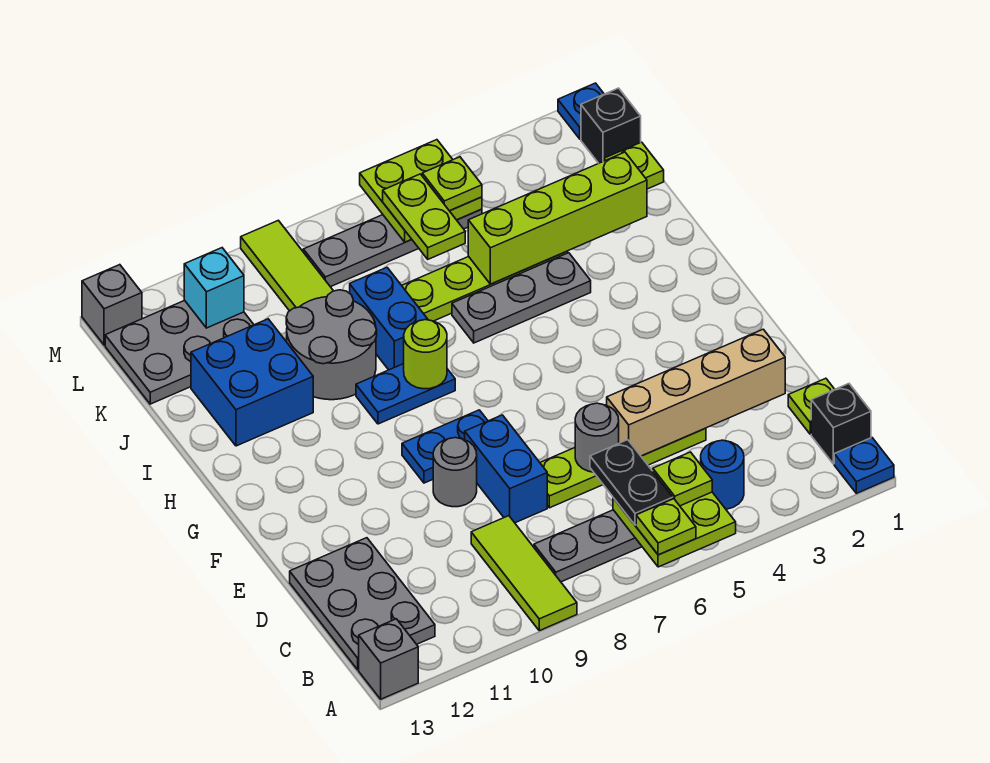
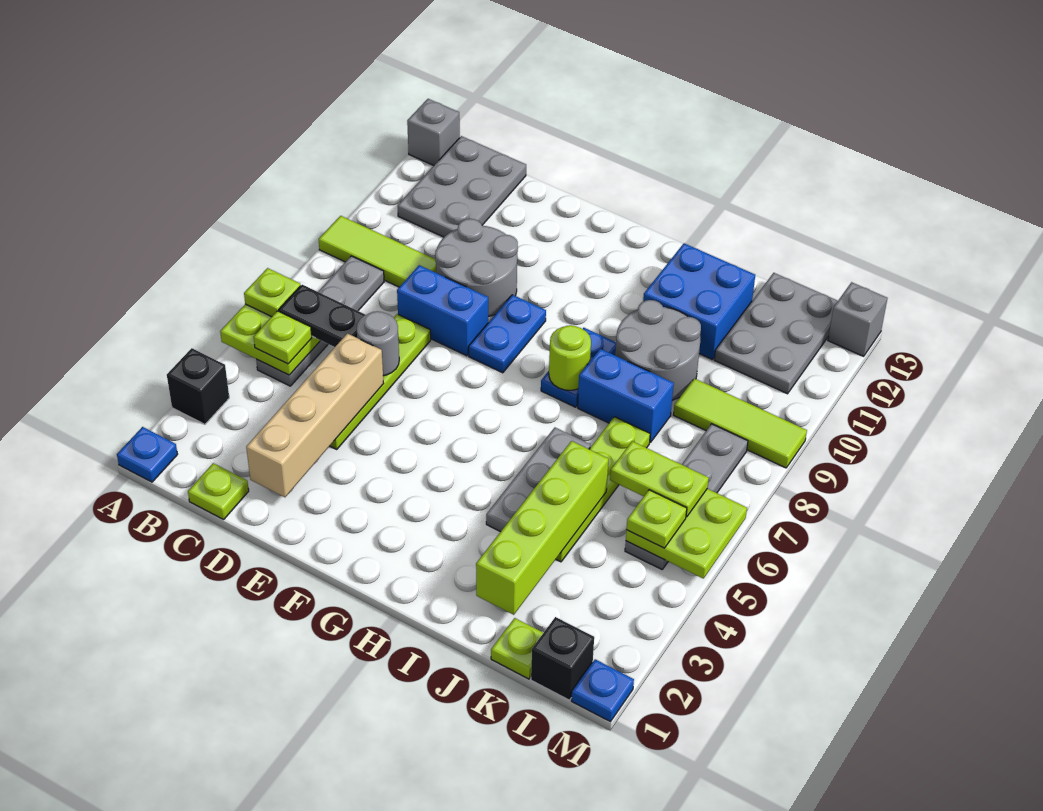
black 1x1 brick [811,384,871,464] -> black 1x1 brick moved to [167,348,229,424]
blue 1x1 round brick [701,440,744,509] -> none
grey 2x3 plate [290,538,435,670] -> grey 2x3 plate turned to [398,136,526,237]
grey 1x1 round brick [433,438,477,507] -> grey 2x2 round brick [435,219,518,317]
cyan 1x1 brick [184,248,244,328] -> none

